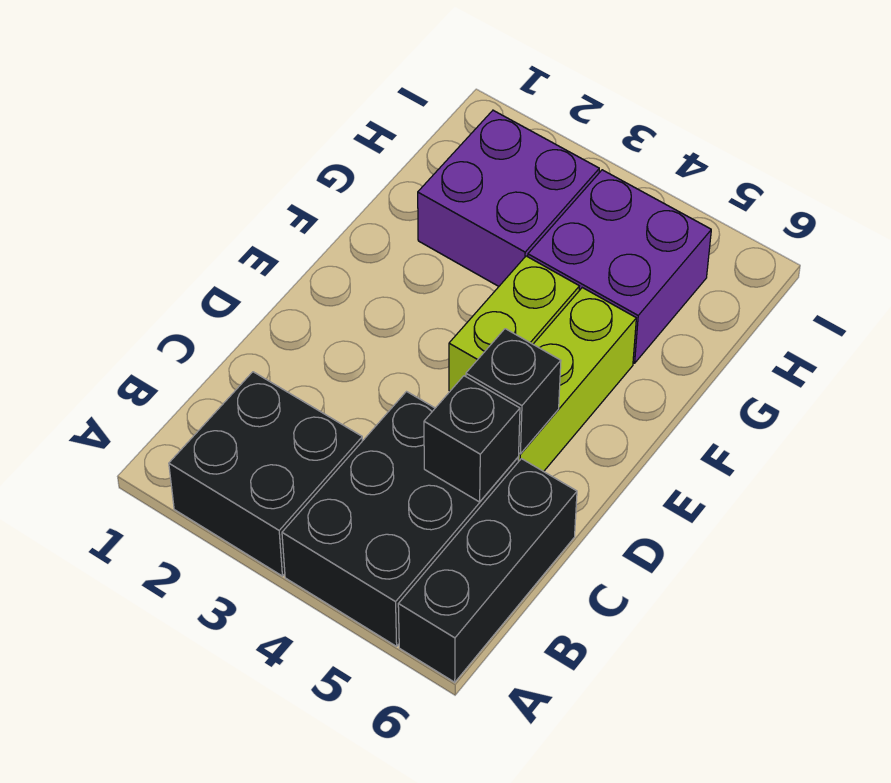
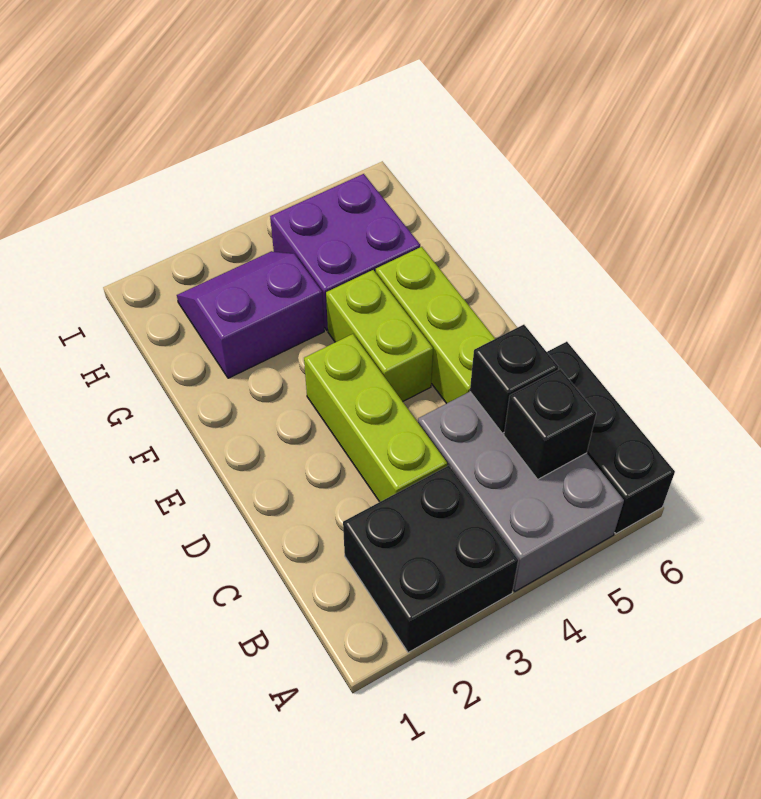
black 2x3 brick [282,392,518,646] -> grey 2x3 brick [418,392,624,591]
none -> lime 1x3 brick [304,334,447,502]
black 1x1 brick [466,329,561,454] -> black 1x1 brick moved to [504,369,596,479]
purple 2x2 brick [418,110,599,286] -> purple 2x2 slope [177,251,324,378]

